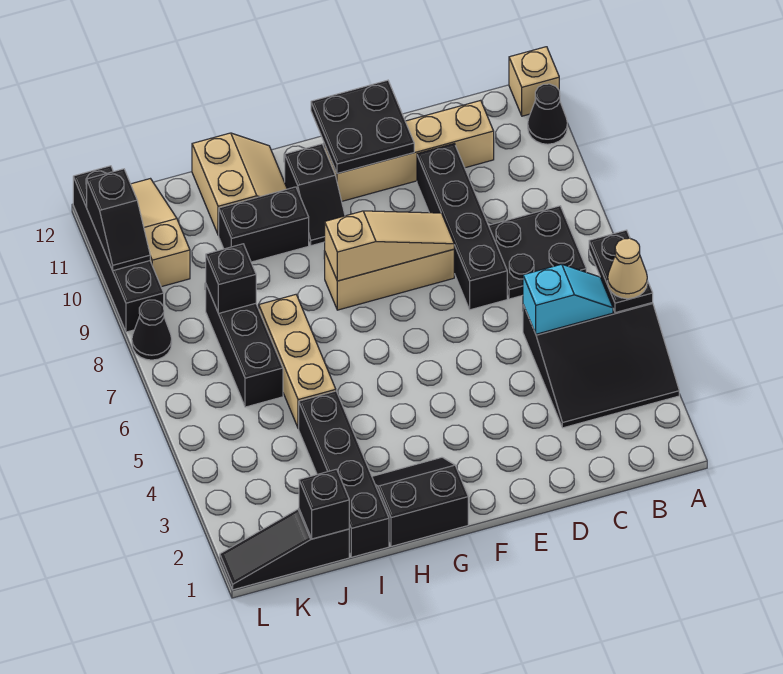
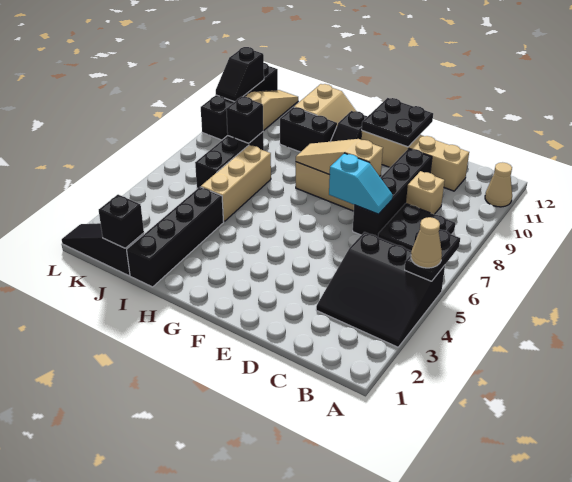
black 1x1 cone [528,84,567,144] -> tan 1x1 cone [485,162,512,207]
tan 1x1 brick [509,47,559,116] -> tan 1x1 brick moved to [406,171,445,214]
cyan 1x2 slope [523,264,613,334] -> cyan 1x2 slope moved to [329,153,393,214]
tan 1x3 slope [325,211,454,281] -> tan 1x3 slope turned to [296,139,383,176]
black 2x2 slope [372,457,468,546] -> none
black 1x1 cone [132,300,172,360] -> none

